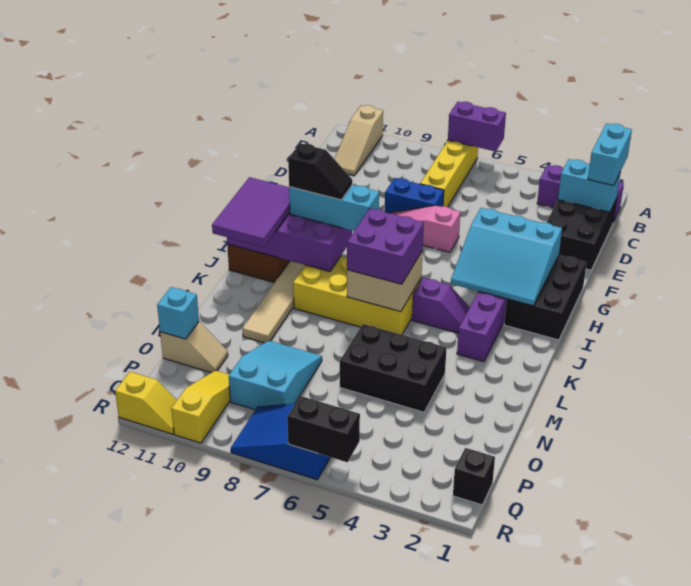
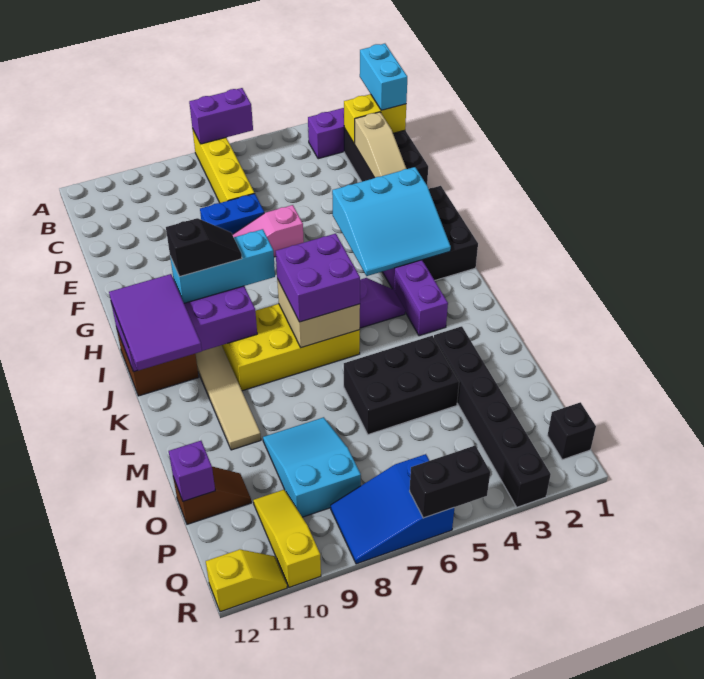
tan 1x3 slope [335,105,383,175] -> tan 1x3 slope moved to [355,112,406,178]
cyan 1x2 brick [558,159,621,212] -> yellow 1x2 brick [344,94,406,144]
none -> black 1x6 brick [434,326,551,507]
tan 1x2 slope [160,322,228,373] -> brown 1x2 slope [173,467,251,524]
cyan 1x1 brick [157,287,199,339] -> purple 1x1 brick [169,441,215,501]

